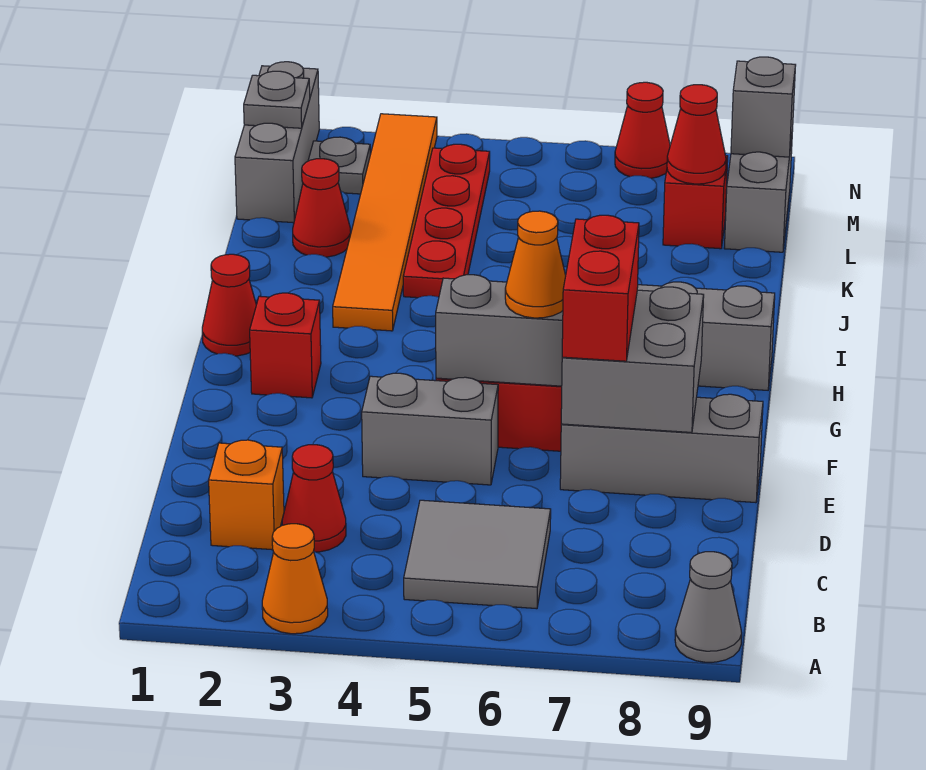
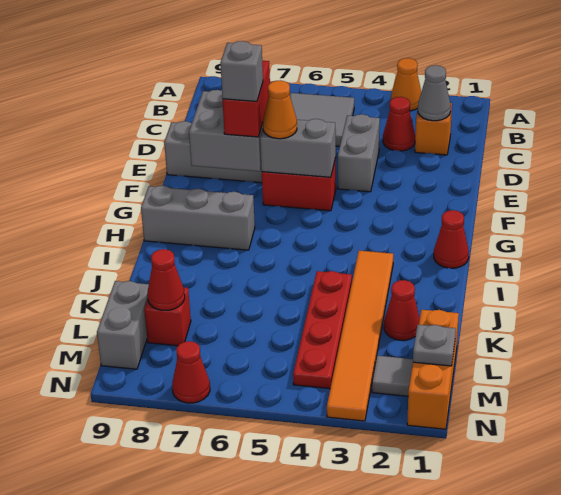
grey 1x1 cone [675,552,742,662] -> grey 1x1 cone moved to [418,65,451,121]
grey 1x2 brick [362,373,498,485] -> grey 1x2 brick turned to [338,114,380,192]
red 1x1 brick [250,293,321,398] -> none
grey 1x3 brick [235,62,319,223] -> orange 1x3 brick [407,310,459,429]
grey 1x1 plate [308,137,370,194] -> grey 1x1 tile [372,356,413,396]
grey 1x1 brick [731,57,796,157] -> grey 1x1 brick moved to [220,41,263,101]

